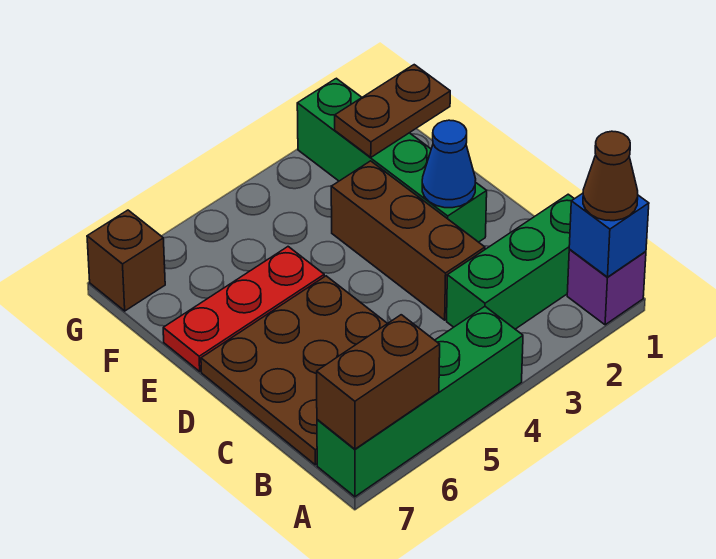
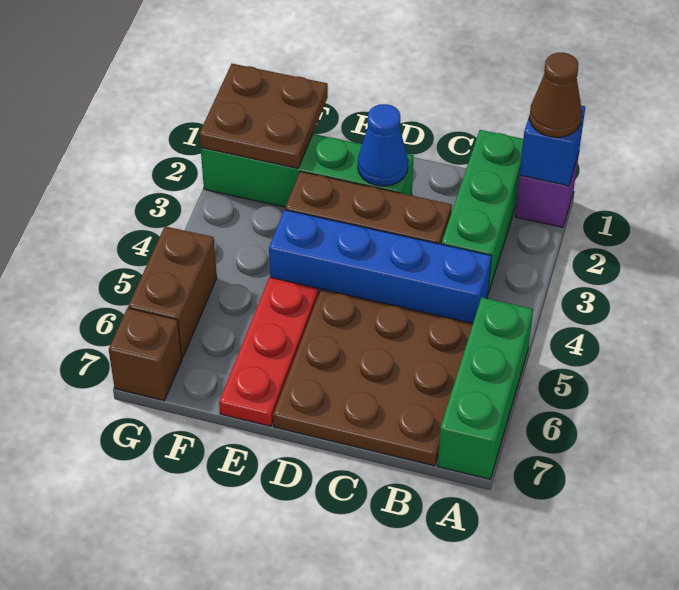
green 1x4 brick [317,307,523,497] -> green 1x3 brick [438,297,533,479]
brown 1x2 brick [317,315,440,449] -> brown 1x2 brick moved to [128,226,217,358]
none -> blue 1x4 brick [269,210,492,323]
brown 1x2 plate [335,65,450,157] -> brown 2x2 plate [199,64,328,168]

